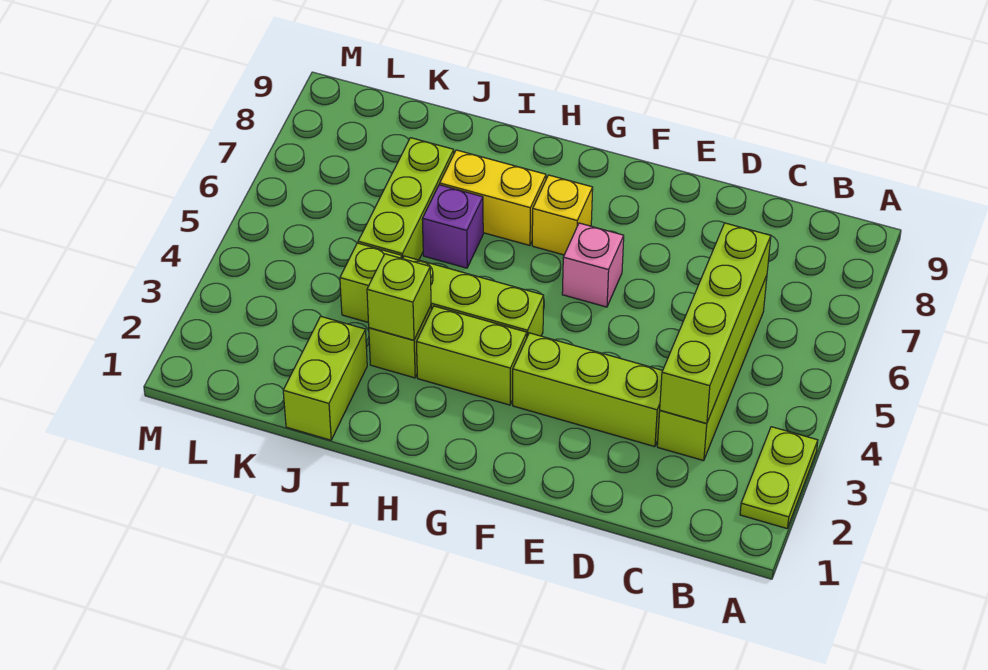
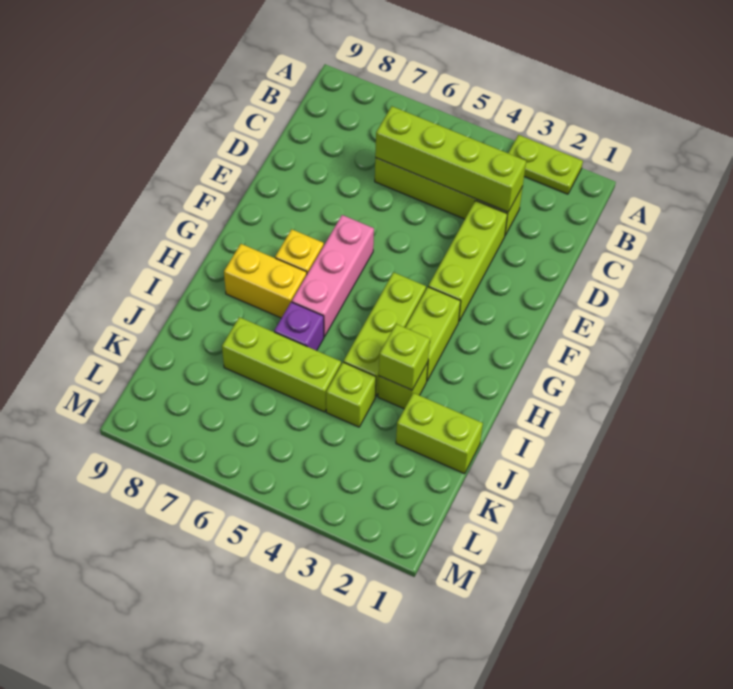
pink 1x1 brick [562,223,624,307] -> pink 1x3 brick [292,215,374,337]
yellow 1x2 brick [440,150,546,246] -> yellow 1x2 brick turned to [224,244,307,318]

